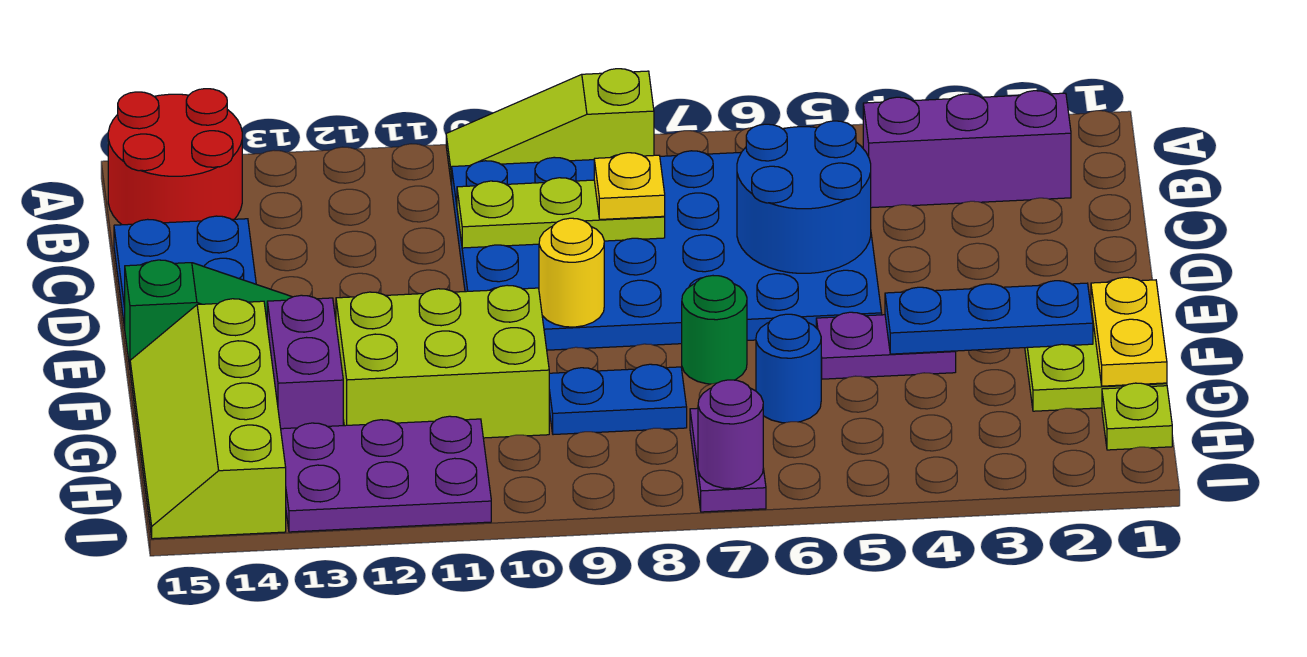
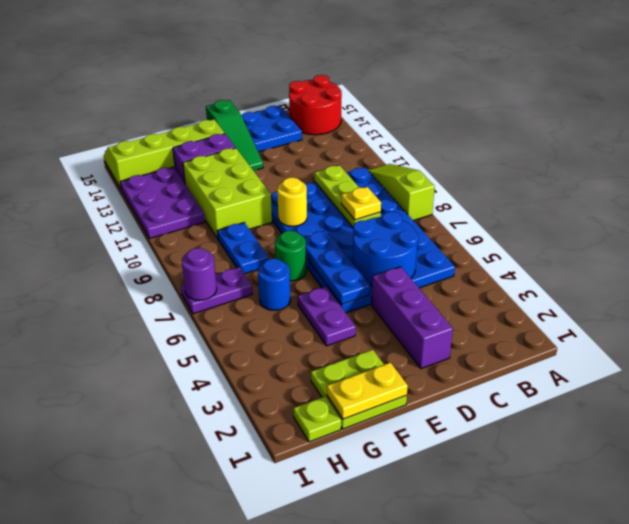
purple 1x3 brick [863,91,1071,208] -> purple 1x3 brick moved to [372,267,453,369]
blue 1x3 plate [885,281,1093,354] -> blue 1x3 plate moved to [304,230,370,304]

